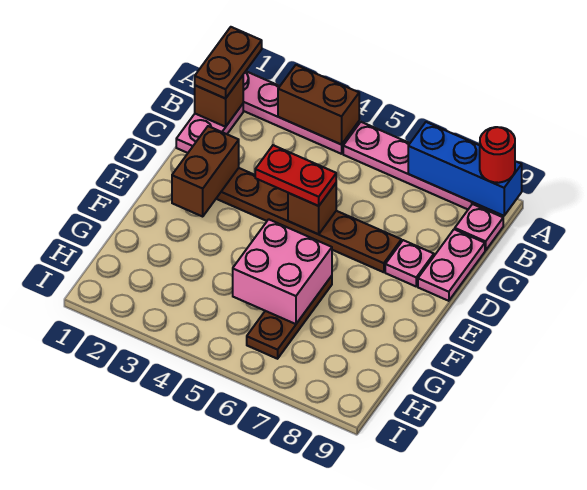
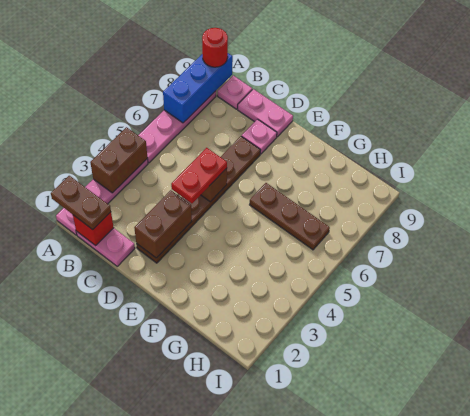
brown 1x1 brick [195,76,243,127] -> red 1x1 brick [73,212,114,246]
brown 1x2 brick [172,126,239,216] -> brown 1x2 brick turned to [134,190,192,258]
pink 2x2 brick [233,219,332,324] -> none

